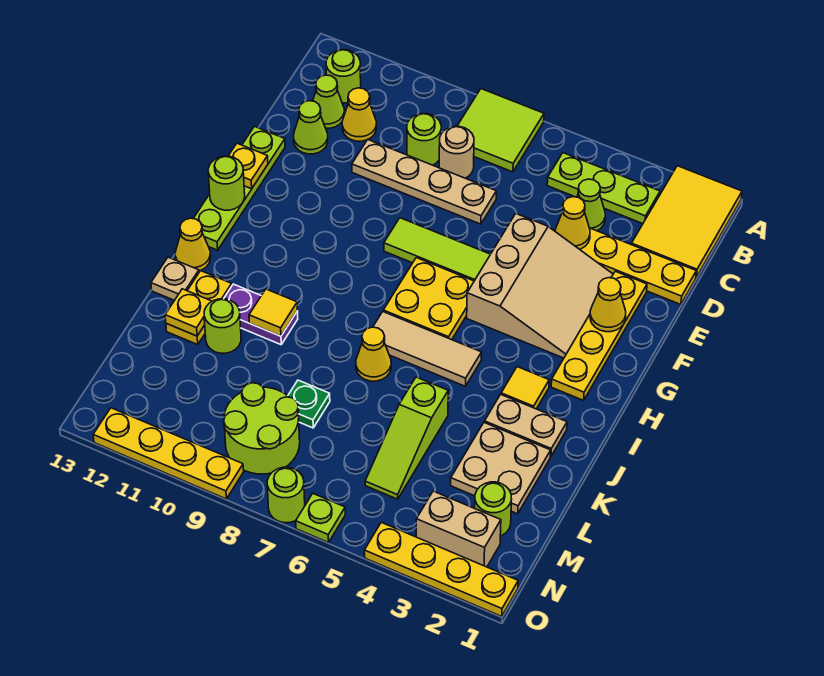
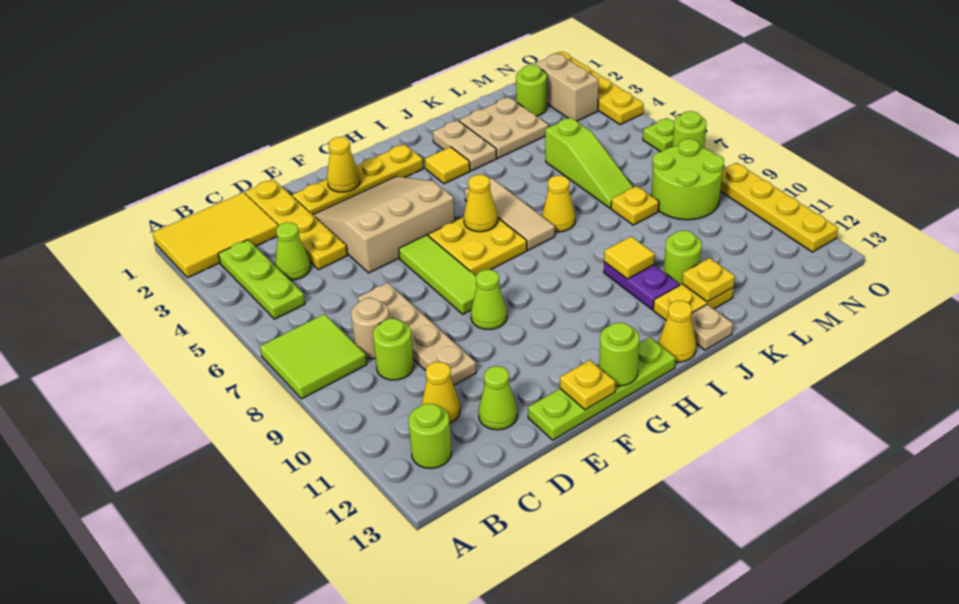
lime 1x1 cone [313,75,344,128] -> lime 1x1 cone moved to [471,270,507,329]
yellow 1x1 cone [555,197,590,249] -> yellow 1x1 cone moved to [464,175,498,232]
lime 1x3 slope [365,377,448,499] -> lime 1x3 slope turned to [545,117,633,208]
green 1x1 plate [288,380,330,428] -> yellow 1x1 plate [611,186,659,225]

